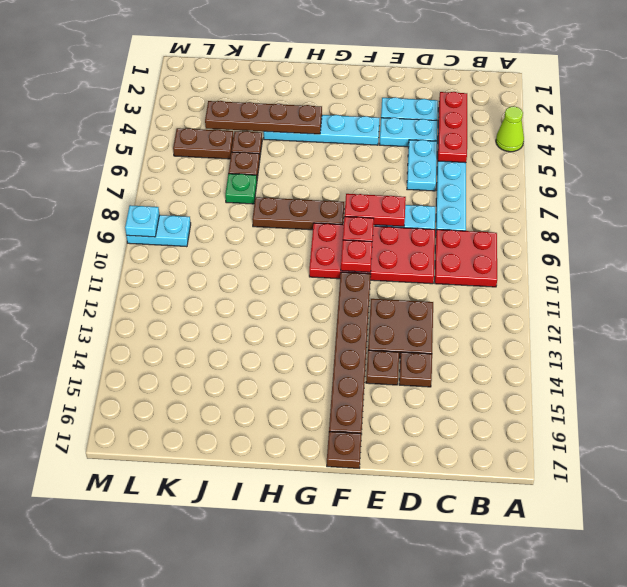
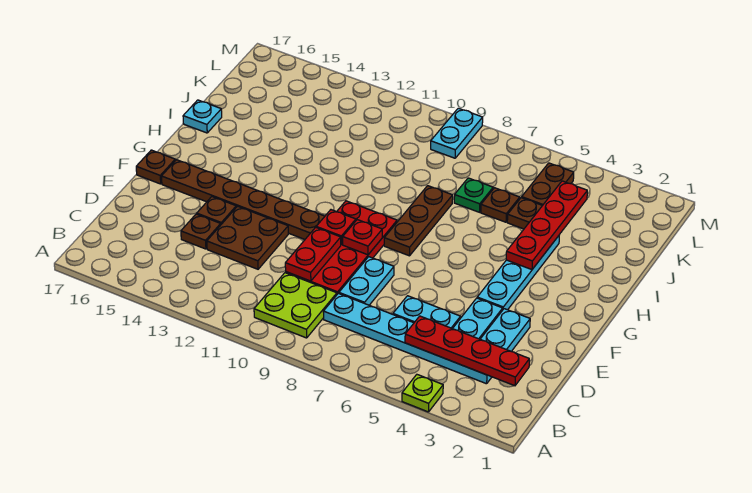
lime 1x1 cone [496,106,524,152] -> lime 1x1 plate [402,375,443,412]
red 2x2 plate [435,229,497,287] -> lime 2x2 plate [254,273,337,338]
red 1x3 plate [438,92,467,163] -> red 1x4 plate [405,316,529,386]
red 1x2 plate [344,194,406,226] -> red 1x2 plate moved to [285,227,341,281]
brown 1x4 plate [205,101,322,134] -> red 1x4 plate [506,181,587,270]
cyan 1x1 plate [125,205,159,237] -> cyan 1x1 plate moved to [183,100,222,133]

